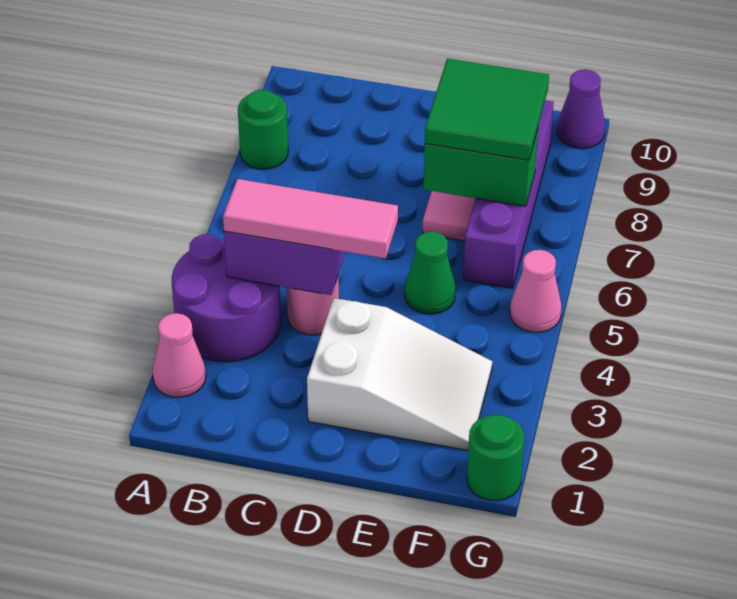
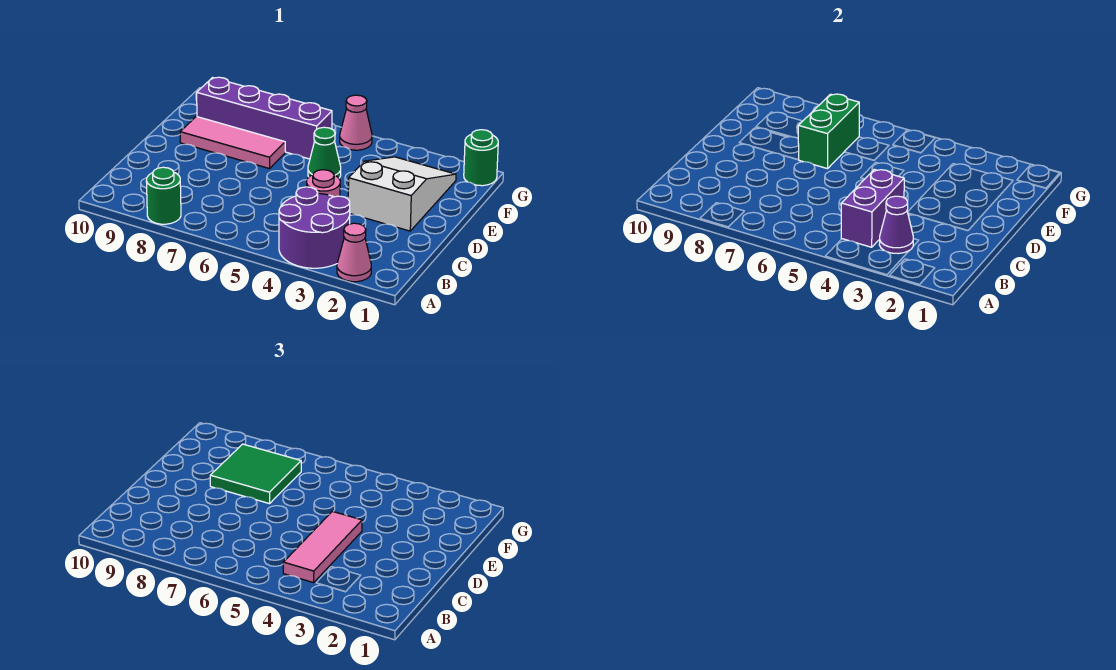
purple 1x1 cone [557,70,605,148] -> purple 1x1 cone moved to [879,196,913,254]

